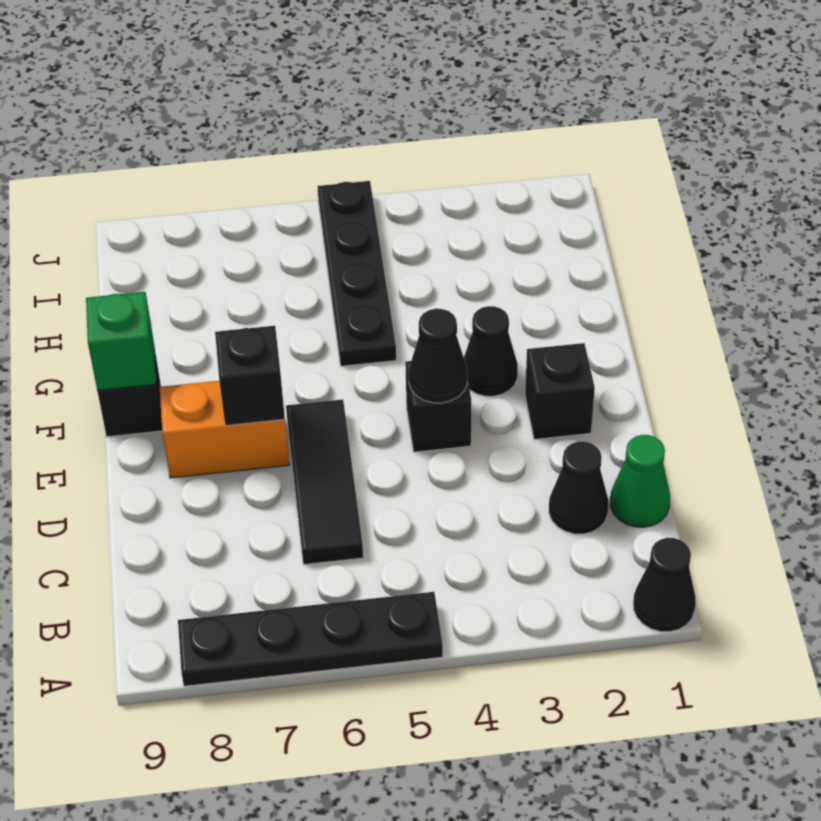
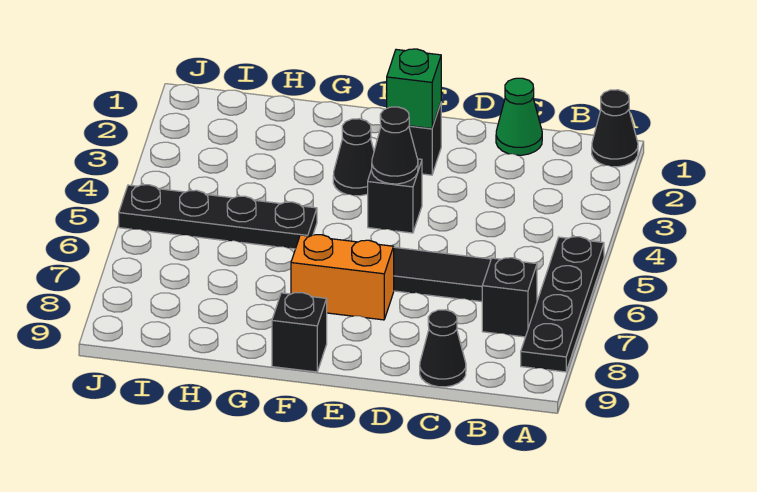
black 1x1 cone [549,442,608,534] -> black 1x1 cone moved to [420,310,466,387]
orange 1x2 brick [160,381,289,478] -> orange 1x2 brick turned to [291,235,394,320]
black 1x1 brick [215,326,285,425] -> black 1x1 brick moved to [482,258,537,337]
green 1x1 brick [86,292,156,391] -> green 1x1 brick moved to [387,49,441,129]

